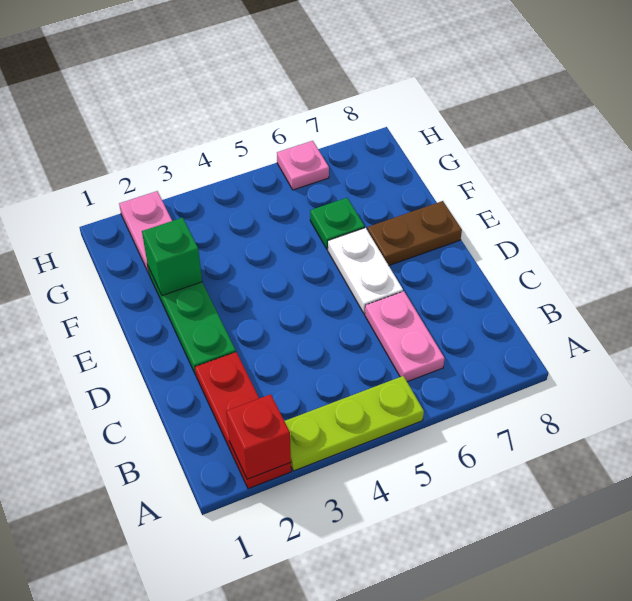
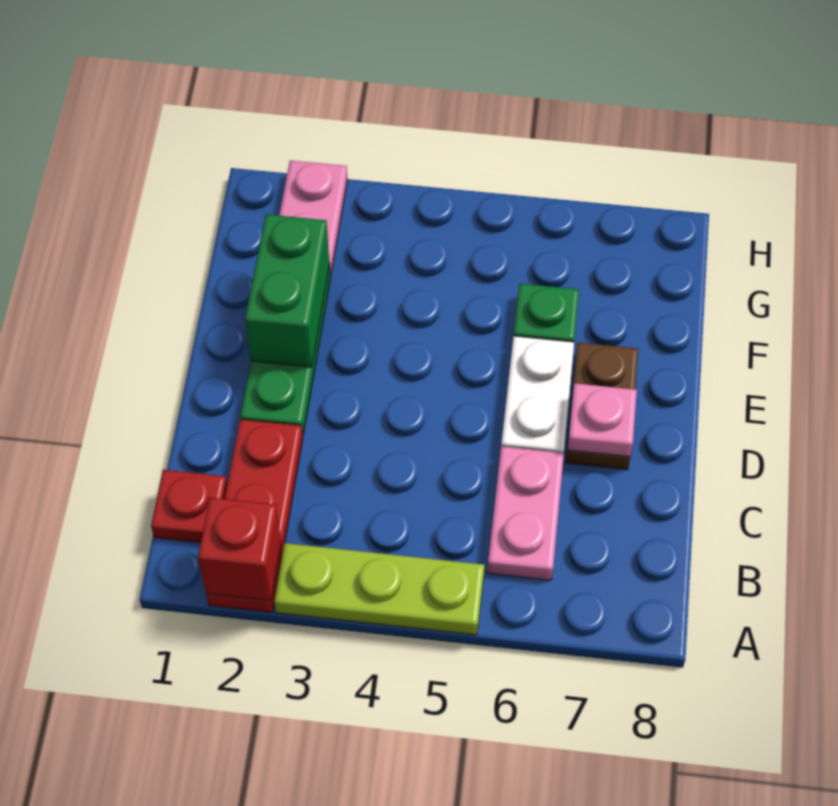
none -> red 1x1 plate [151,470,227,543]
brown 1x2 plate [367,201,462,265] -> brown 1x2 plate turned to [566,342,638,469]
green 1x1 brick [142,218,202,296] -> green 1x2 brick [245,214,330,367]
pink 1x1 plate [277,141,329,190] -> pink 1x1 plate moved to [567,383,637,457]

